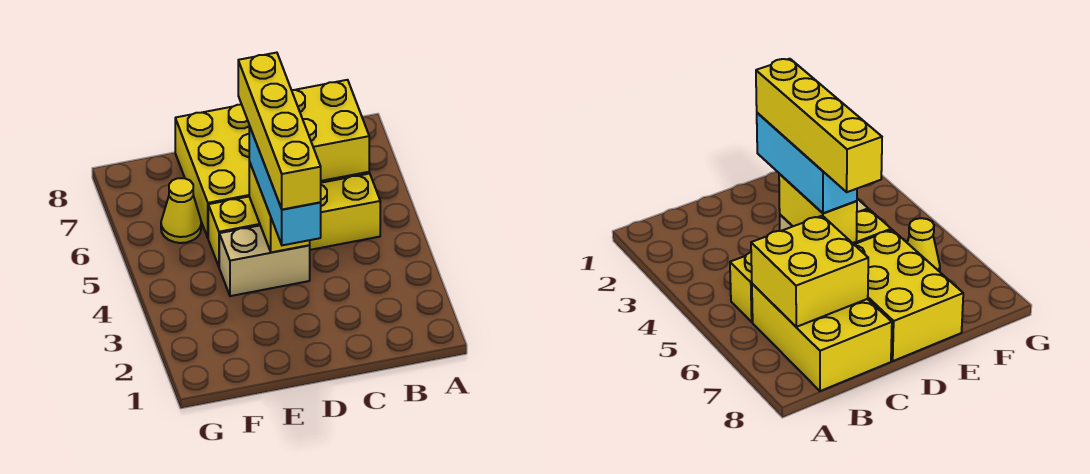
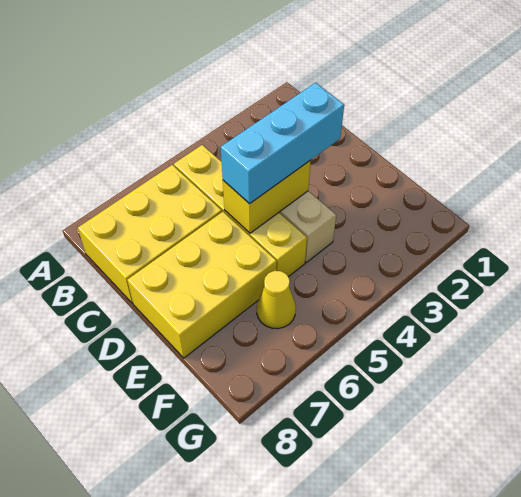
yellow 2x2 brick [292,80,369,181] -> none
yellow 1x4 brick [238,53,321,209] -> none

